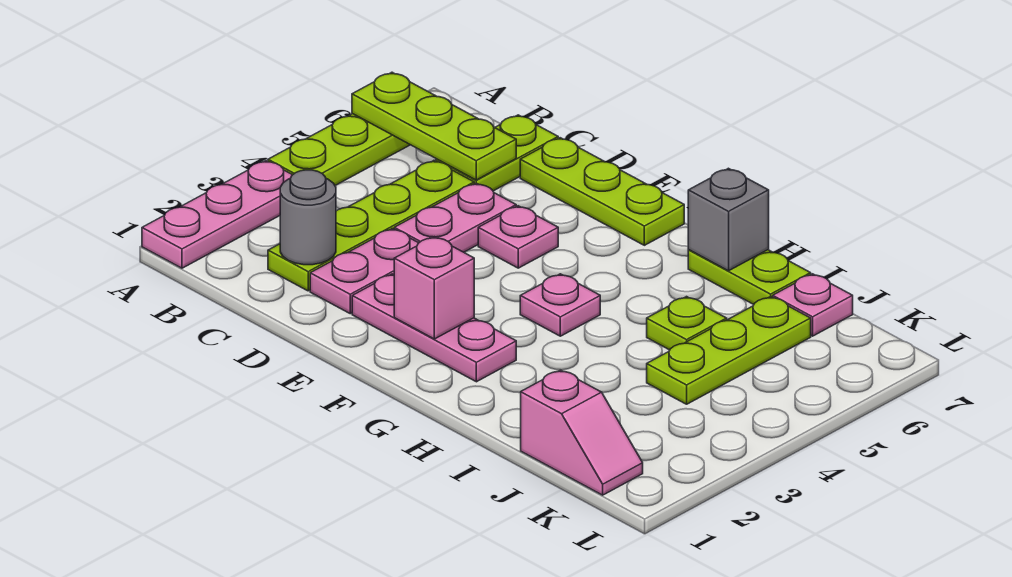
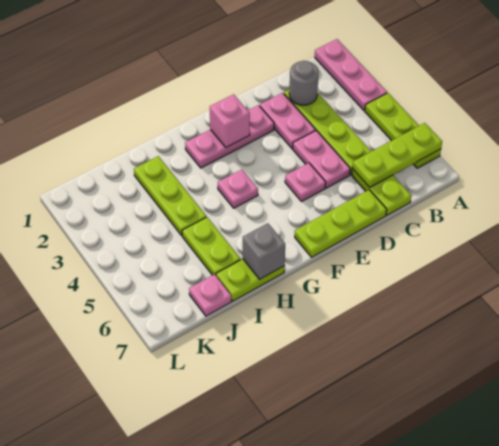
lime 1x1 plate [647,297,727,350] -> lime 1x2 plate [182,217,241,275]
pink 1x2 slope [521,370,643,495] -> none
lime 1x3 plate [647,297,811,404] -> lime 1x3 plate moved to [134,156,206,236]

